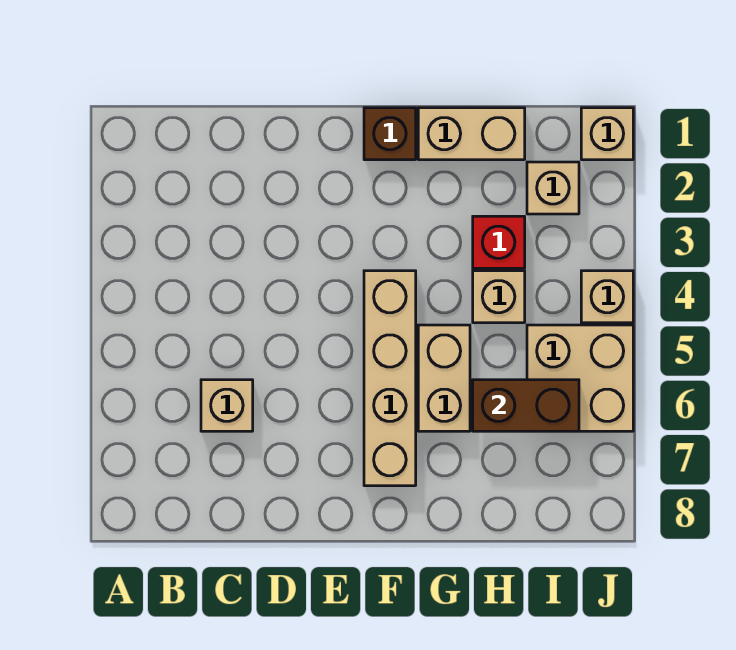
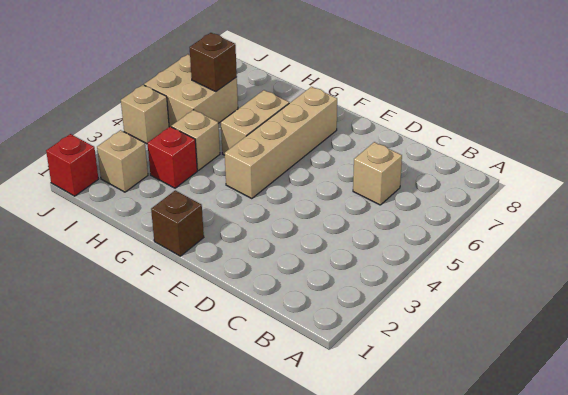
tan 1x2 brick [418,108,525,160] -> none
brown 1x2 brick [473,380,579,431] -> brown 1x1 brick [190,33,237,92]
tan 1x1 brick [581,108,633,160] -> red 1x1 brick [46,134,98,196]

